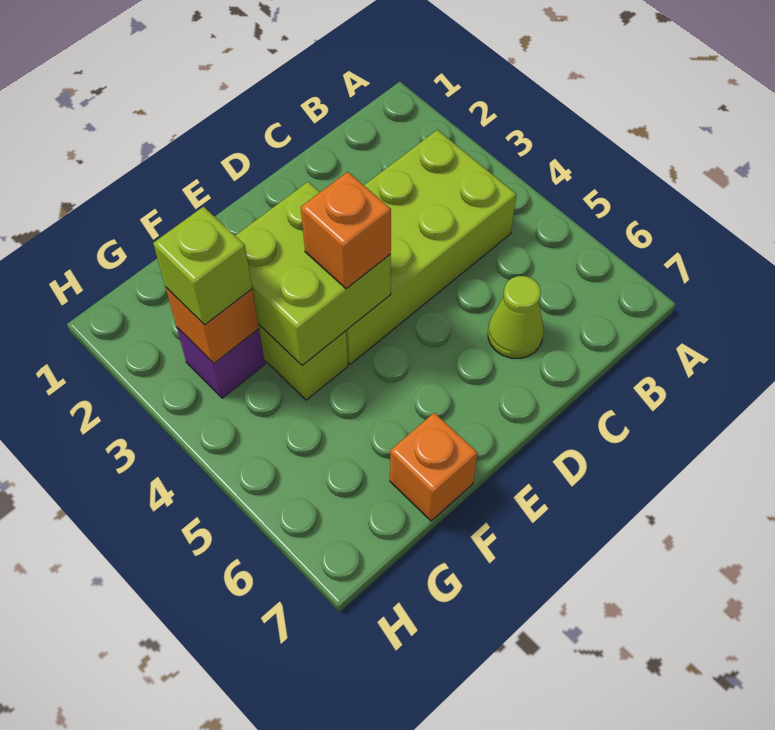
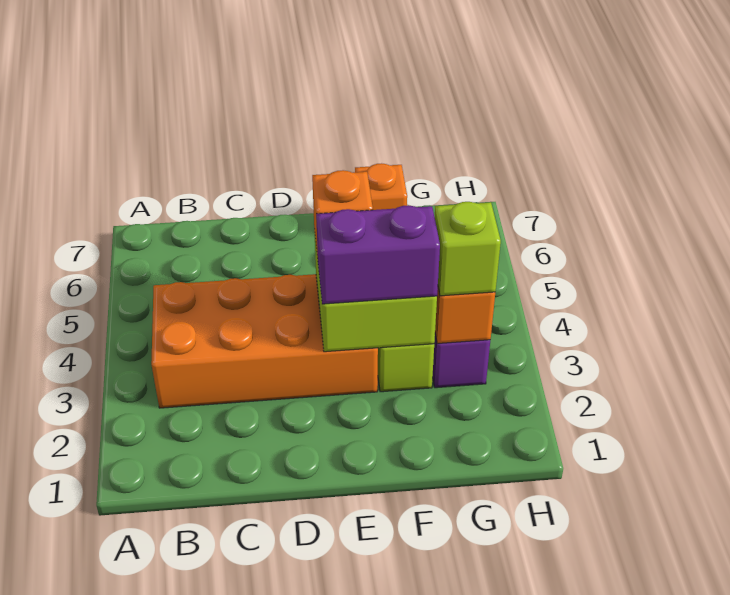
lime 2x4 brick [346,130,516,364] -> orange 2x4 brick [151,274,378,408]
lime 1x1 cone [488,276,544,358] -> none
none -> purple 1x2 brick [316,205,440,304]

